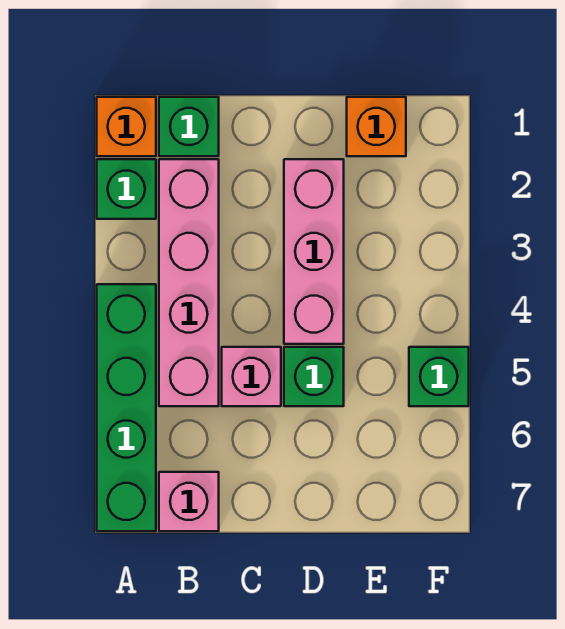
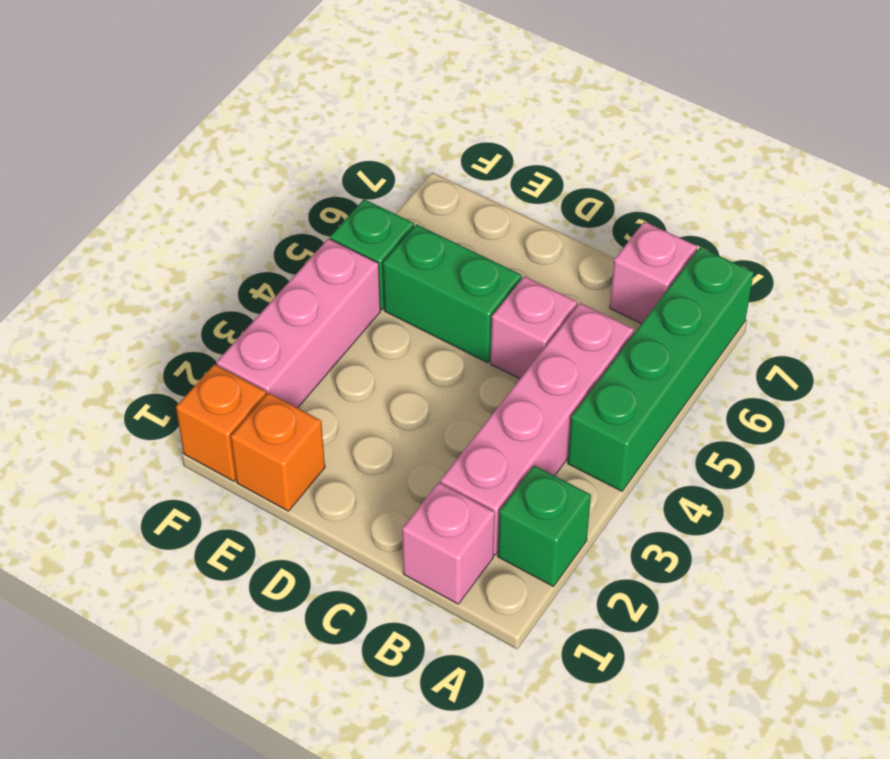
orange 1x1 brick [97,97,156,156] -> orange 1x1 brick moved to [176,364,266,481]
green 1x1 brick [159,97,219,156] -> pink 1x1 brick [402,482,495,604]
pink 1x3 brick [284,159,344,344] -> pink 1x3 brick moved to [216,239,380,408]
green 1x1 brick [284,347,344,406] -> green 1x2 brick [383,224,522,363]

